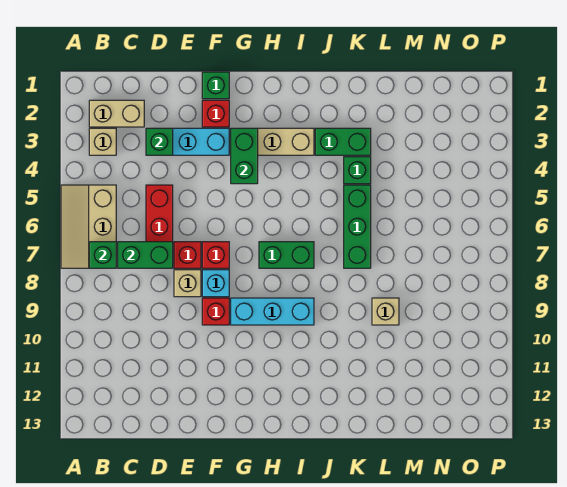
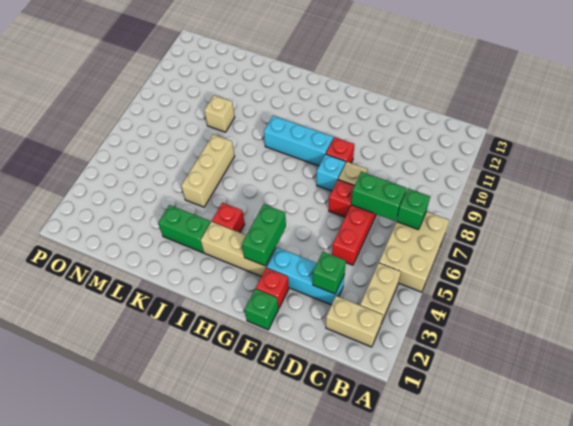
tan 2x3 slope [61,185,116,268] -> tan 2x3 brick [379,212,449,292]
tan 1x1 brick [89,128,116,155] -> tan 1x2 brick [360,263,401,324]
red 1x1 brick [202,242,229,268] -> red 1x1 brick moved to [212,203,245,233]
green 1x2 brick [259,242,314,268] -> none
green 1x1 brick [344,157,371,184] -> none
green 1x3 brick [344,185,371,268] -> tan 1x3 brick [181,134,235,207]

